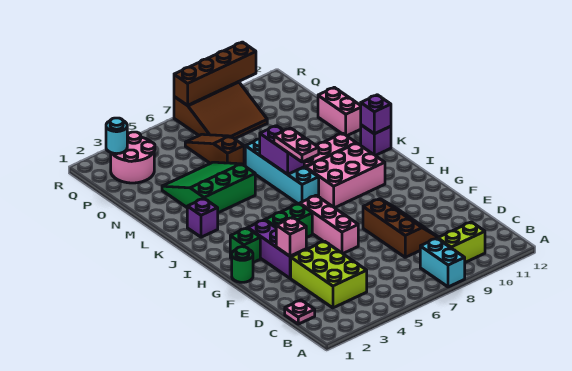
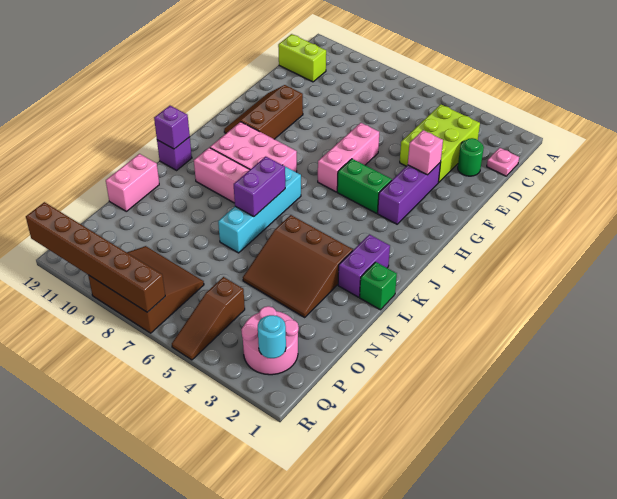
cyan 1x2 brick [420,238,465,287] -> none
lime 1x2 brick [438,222,485,262] -> lime 1x2 brick moved to [278,34,326,82]
brown 2x3 slope [363,199,438,257] -> brown 2x3 slope moved to [224,85,303,139]
green 1x1 round brick [232,247,253,282] -> green 1x1 round brick moved to [458,138,484,176]
green 1x1 brick [230,228,260,262] -> green 1x1 brick moved to [360,262,397,310]
pink 1x2 plate [274,128,319,162] -> none
purple 1x1 brick [187,199,218,237] -> purple 1x2 brick [338,235,390,297]
green 3x3 slope [162,162,255,213] -> brown 3x3 slope [243,215,353,317]
brown 1x3 slope [185,134,244,165] -> brown 1x3 slope moved to [172,277,245,360]
brown 1x4 brick [174,42,256,105] -> brown 1x6 brick [26,202,165,312]

